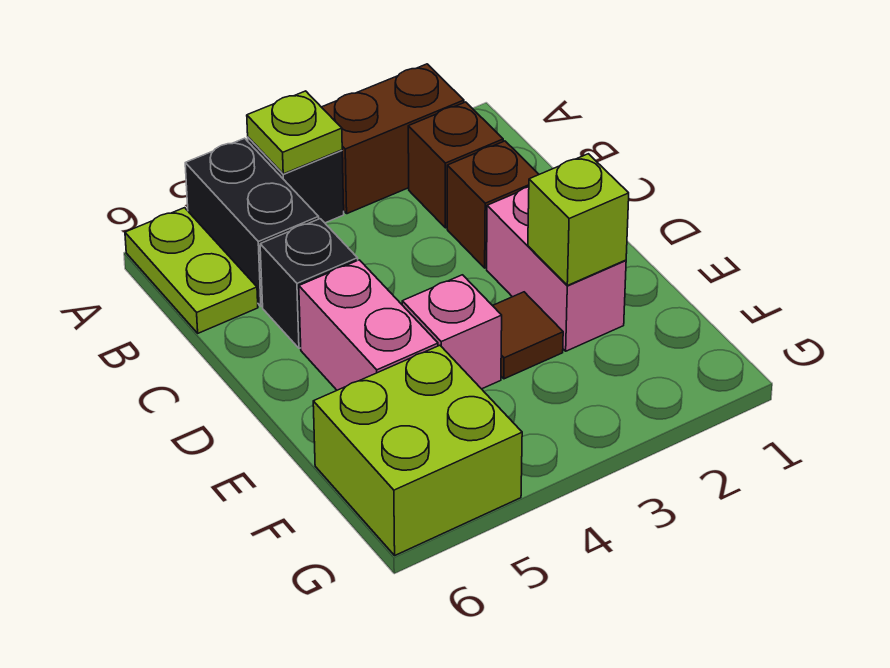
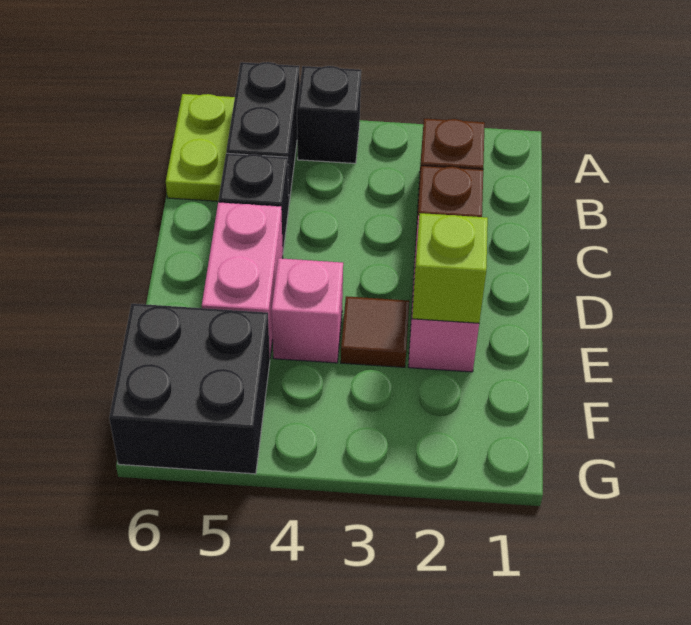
brown 1x2 brick [322,64,464,214] -> none
lime 1x1 plate [247,91,342,174] -> none
lime 2x2 brick [313,345,522,555] -> black 2x2 brick [109,304,270,474]

